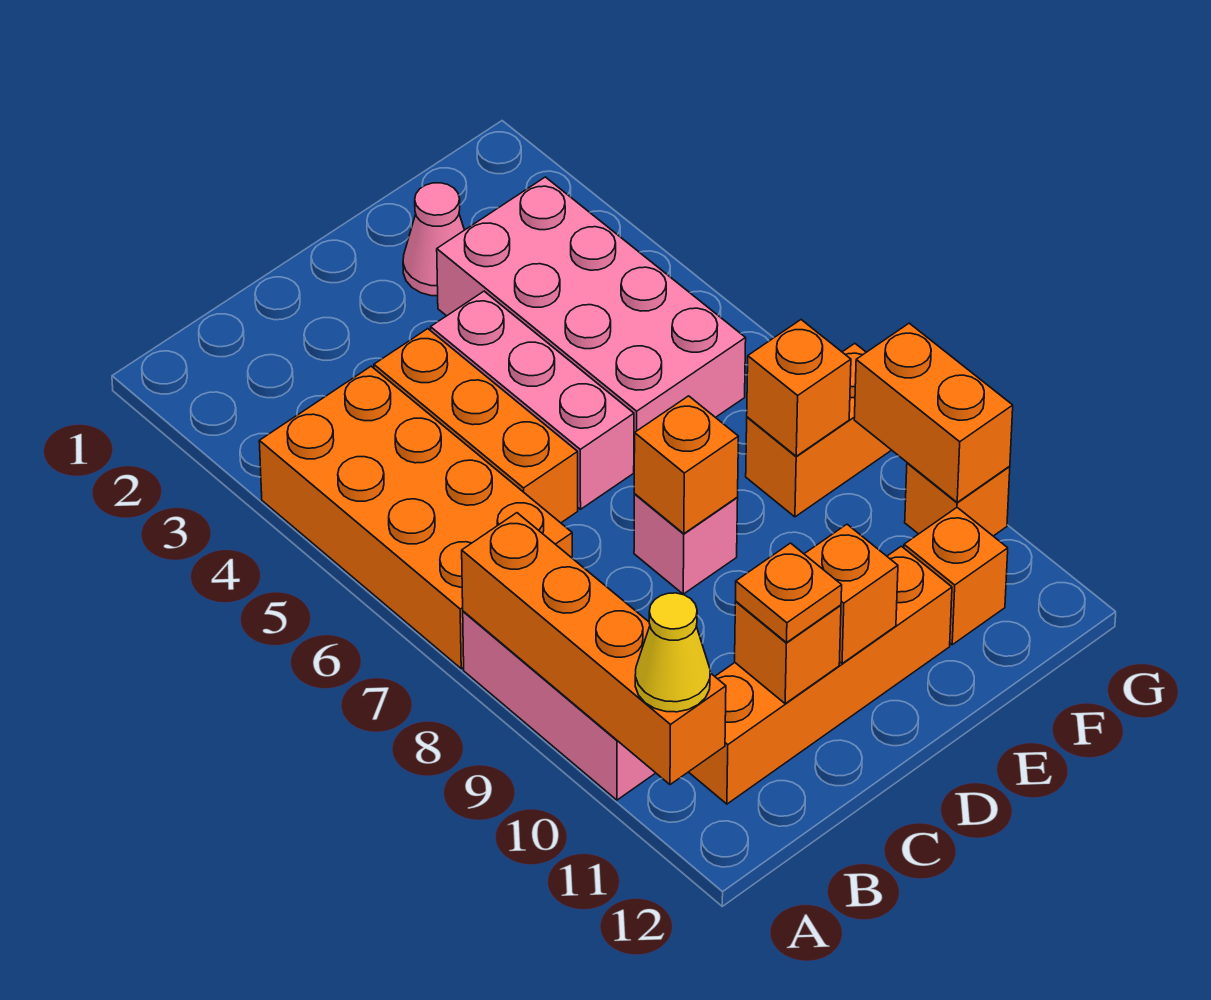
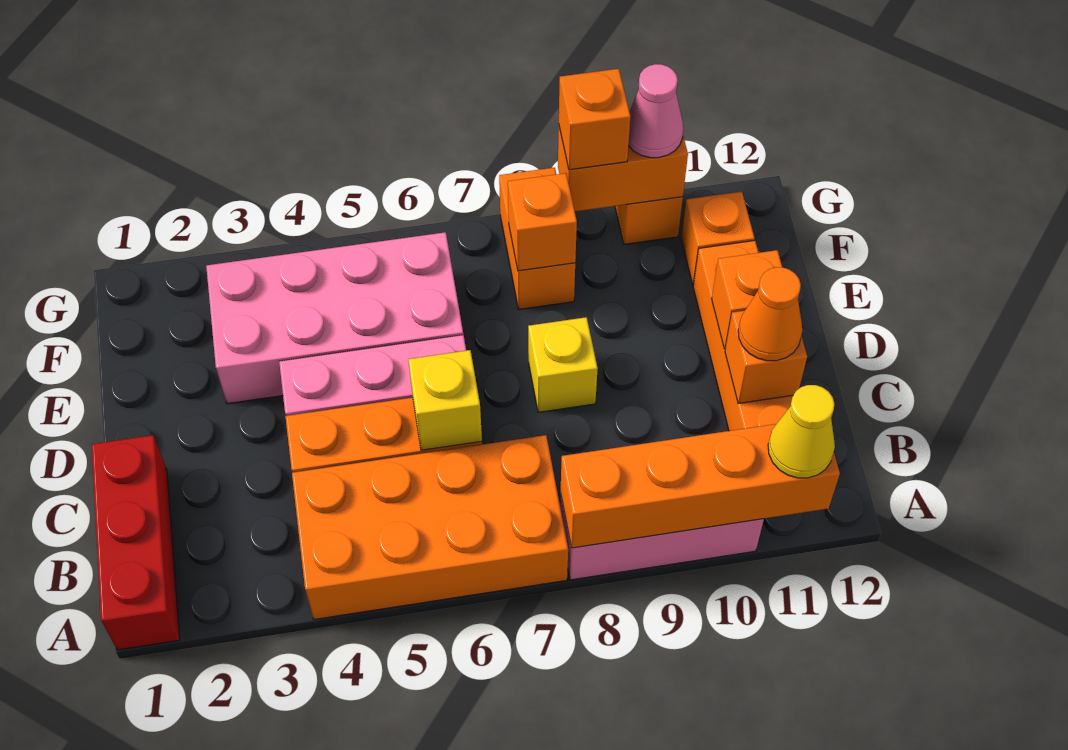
none -> red 1x3 brick [92,435,180,650]
none -> yellow 1x1 brick [408,350,482,450]
orange 1x1 plate [736,543,842,643] -> orange 1x1 cone [738,267,802,361]
pink 1x1 brick [634,494,738,594] -> yellow 1x1 brick [528,317,598,412]
orange 1x1 brick [634,396,738,534] -> orange 1x1 brick moved to [559,69,630,170]
pink 1x1 cone [403,183,464,296] -> pink 1x1 cone moved to [628,64,683,158]

